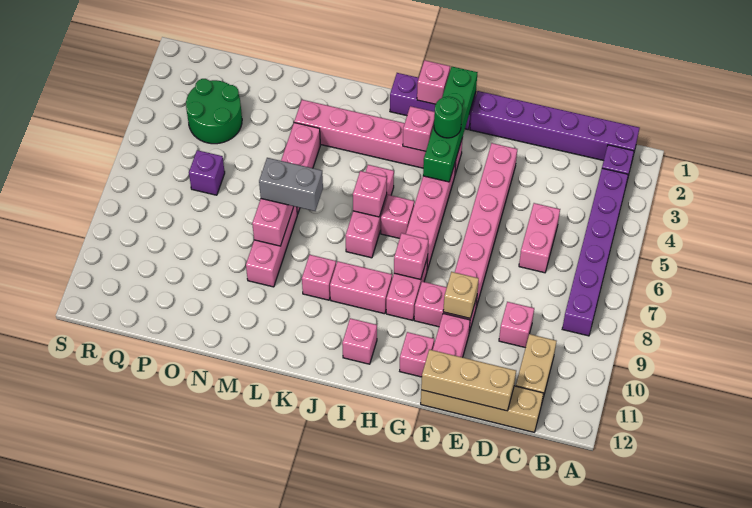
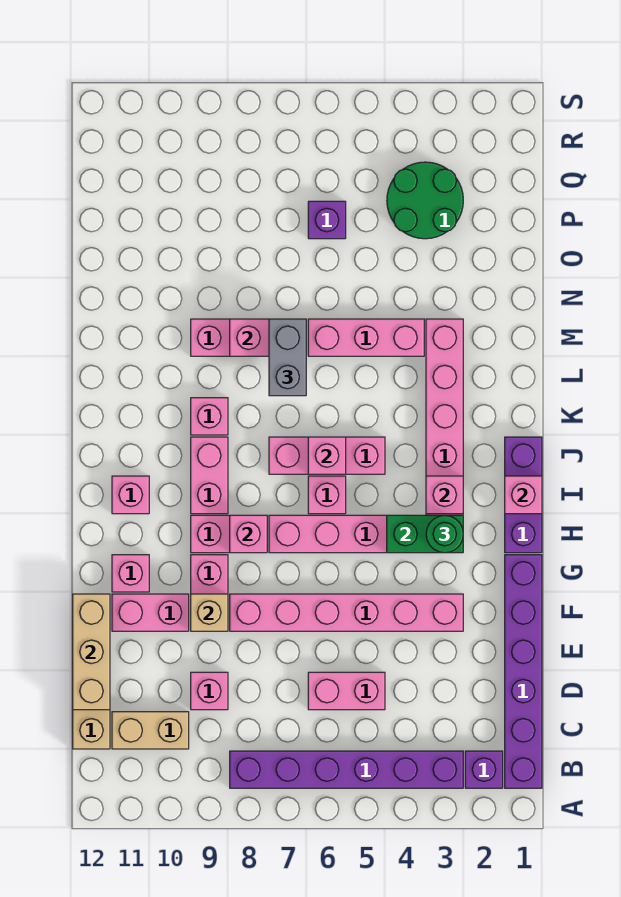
green 1x4 brick [423,67,478,182] -> green 1x2 brick [387,515,463,553]

